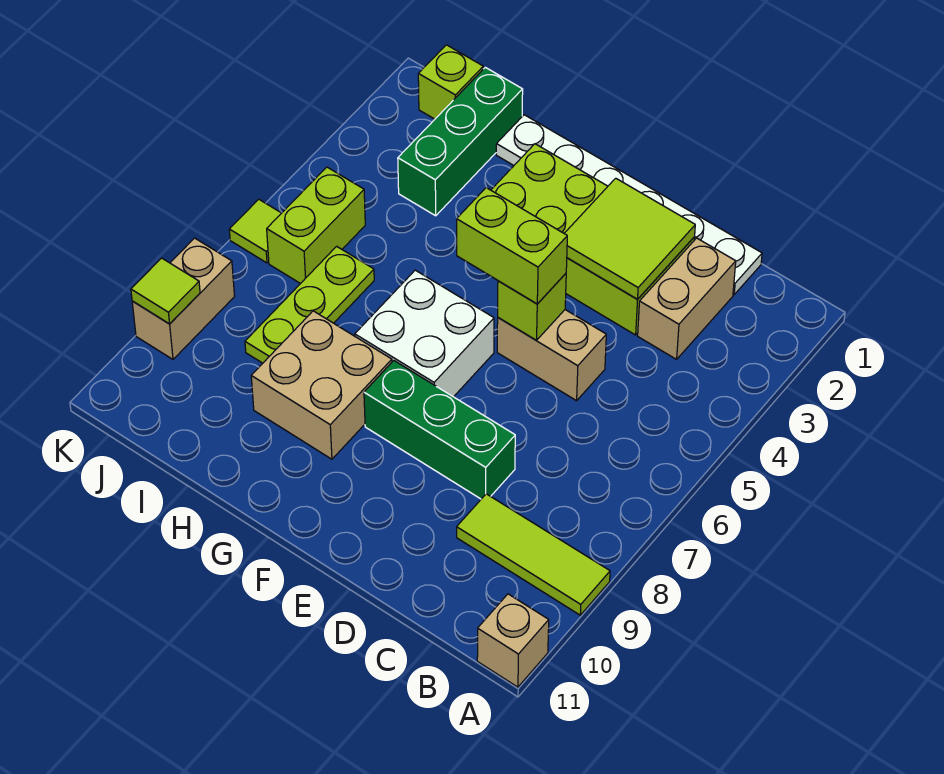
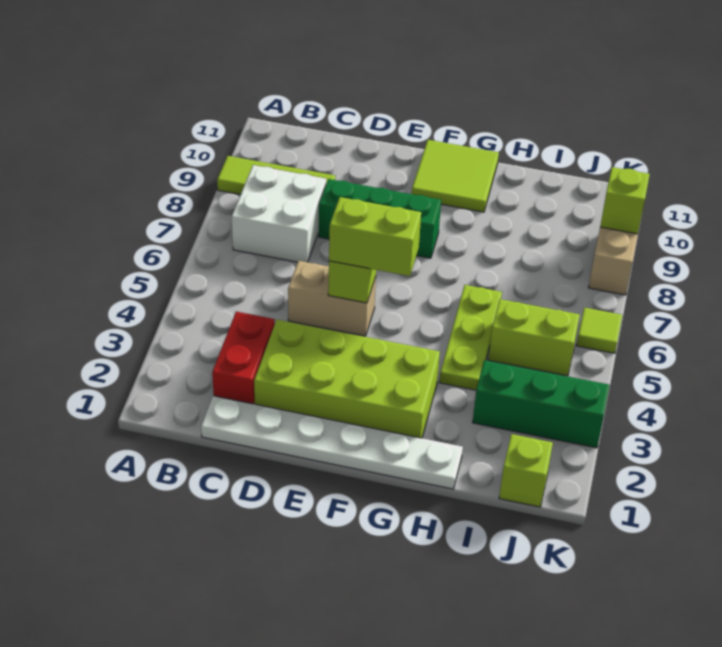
tan 1x1 brick [477,594,549,687] -> none
tan 1x2 brick [638,238,736,359] -> red 1x2 brick [212,312,275,404]
lime 2x2 tile [564,178,695,299] -> lime 2x2 tile moved to [412,140,499,212]
white 2x2 brick [355,270,494,397] -> white 2x2 brick moved to [232,165,326,262]
tan 2x2 brick [251,311,392,459] -> none
green 1x3 brick [398,67,523,216] -> green 1x3 brick turned to [473,360,610,448]
lime 1x3 plate [245,246,374,363] -> lime 1x3 plate moved to [439,285,502,390]
lime 1x2 brick [267,167,365,284] -> lime 1x2 brick turned to [488,299,580,376]
lime 1x1 tile [131,258,200,324] -> lime 1x1 brick [600,167,650,234]

